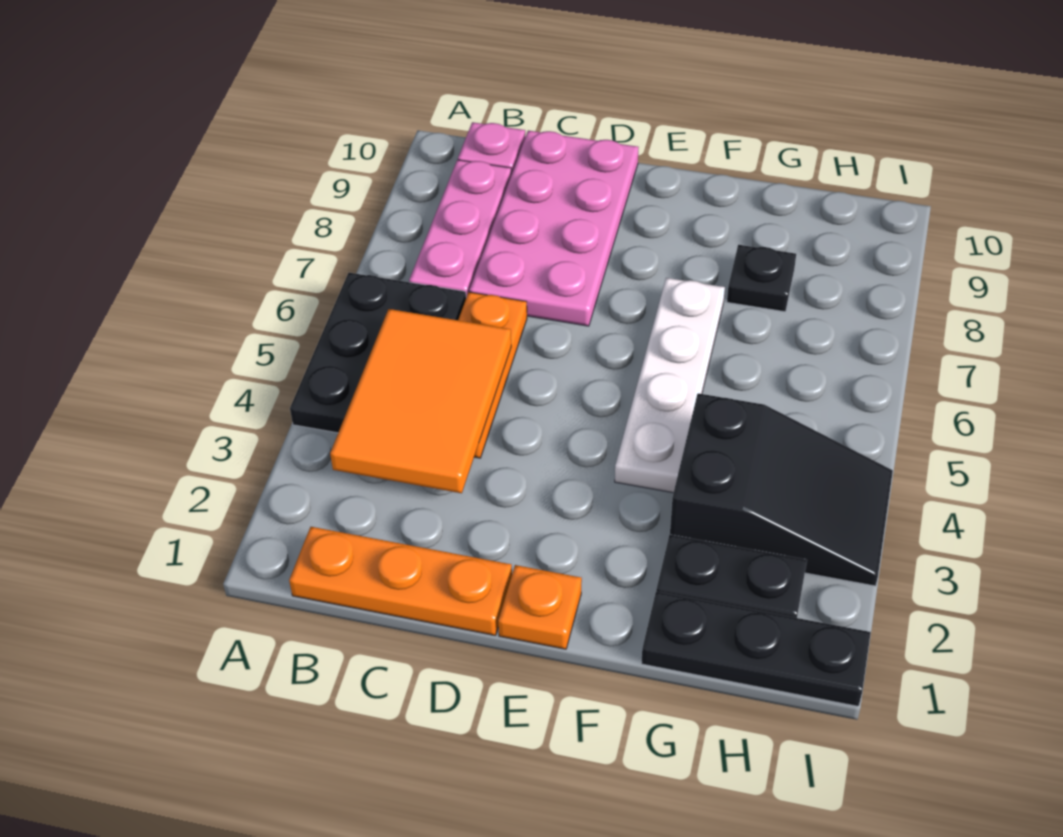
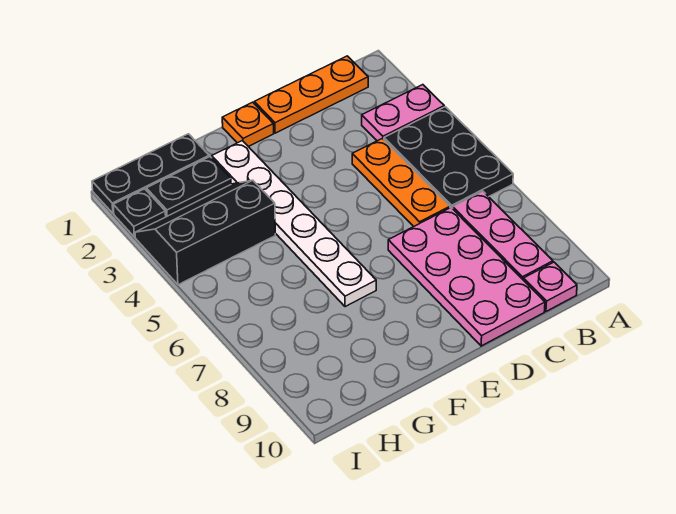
none -> pink 1x2 plate [362,85,444,141]
orange 2x3 tile [330,309,511,493] -> none
white 1x4 plate [615,278,725,493] -> white 1x6 plate [212,141,376,307]
black 2x3 slope [670,393,893,586] -> black 2x3 slope turned to [135,180,275,285]
black 1x1 plate [727,245,796,312] -> black 1x1 plate moved to [113,189,166,237]

